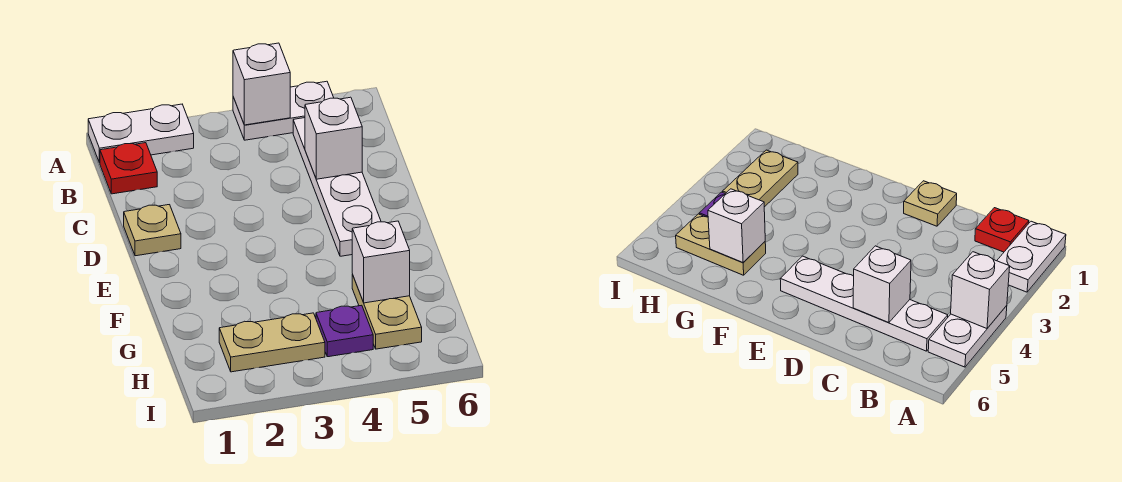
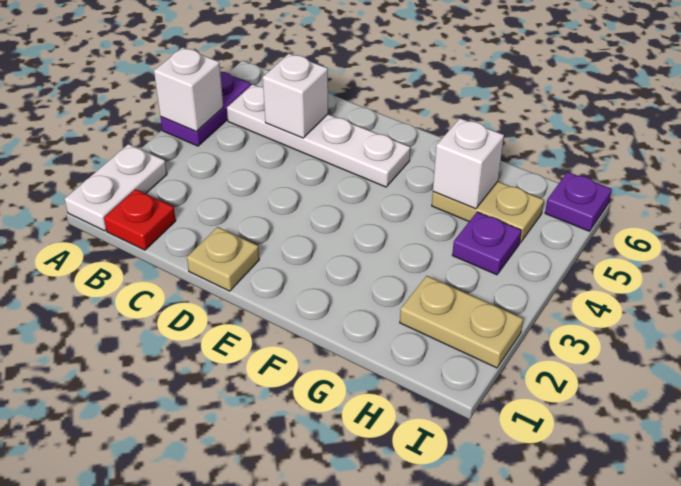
white 1x2 plate [233,81,334,140] -> purple 1x2 plate [160,72,251,146]
tan 1x2 plate [219,313,325,372] -> tan 1x2 plate turned to [400,276,523,368]
none -> purple 1x1 plate [545,172,612,231]

